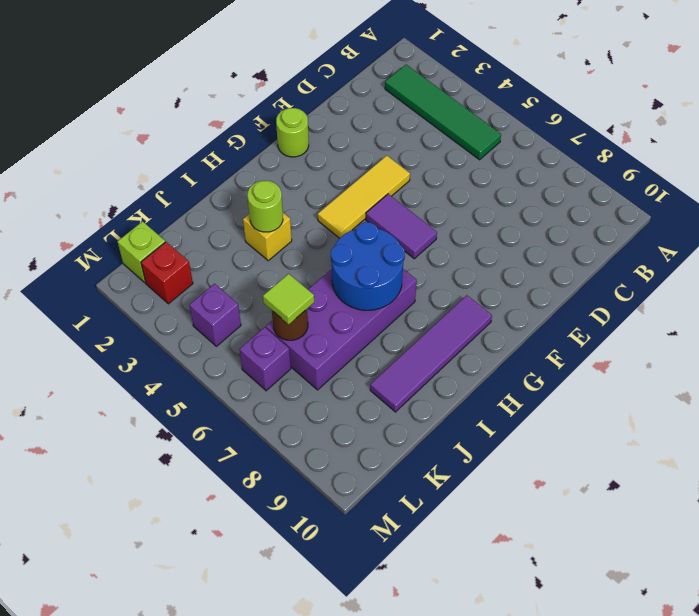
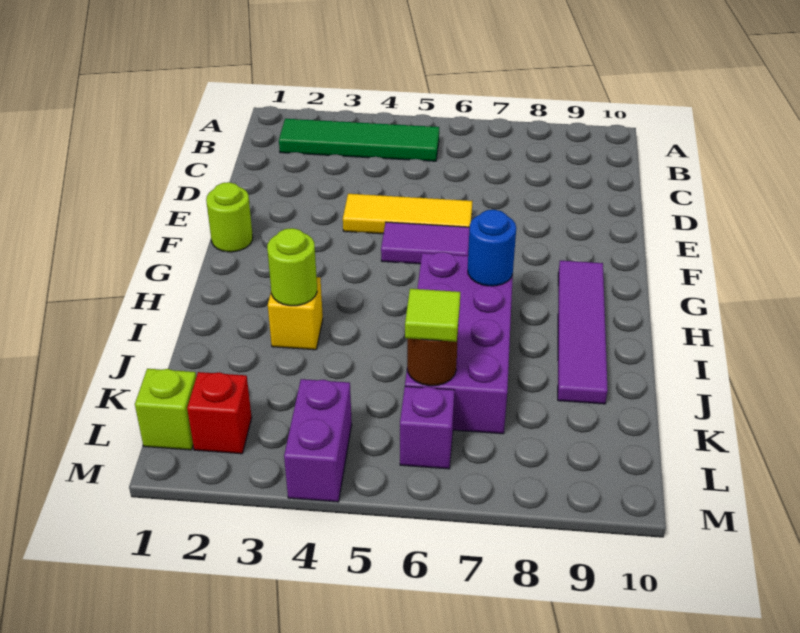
yellow 1x3 tile [318,156,410,238] -> yellow 1x3 tile turned to [343,194,472,234]
blue 2x2 round brick [331,222,405,310] -> blue 1x1 round brick [468,210,516,286]
purple 1x1 brick [189,284,241,346] -> purple 1x2 brick [284,379,352,502]

